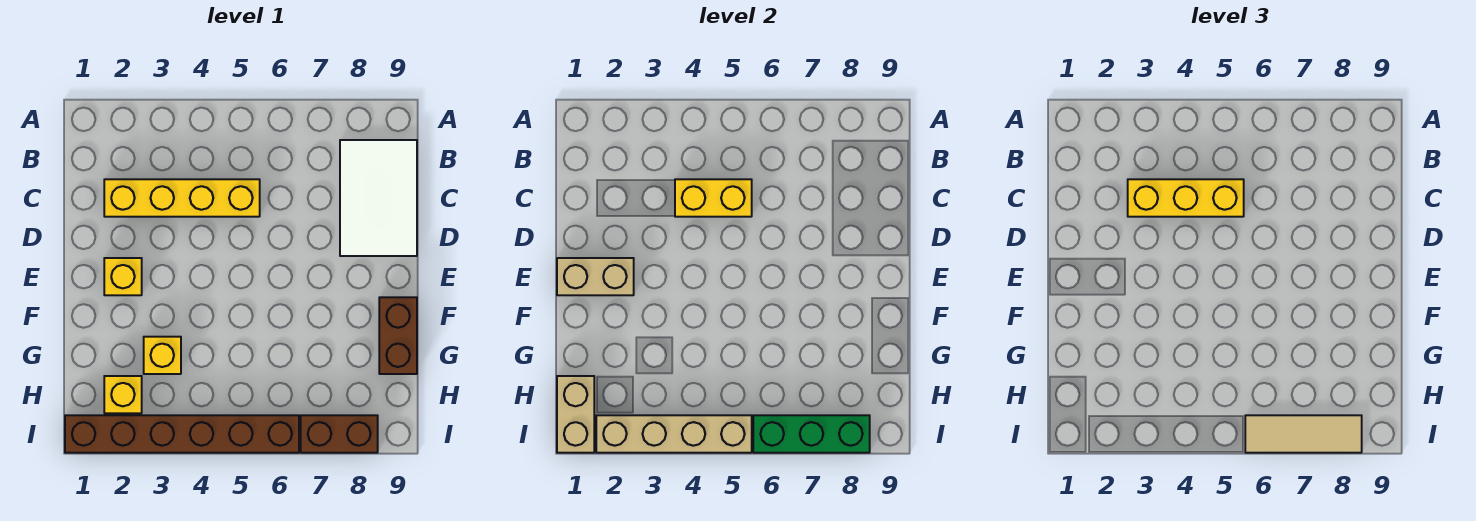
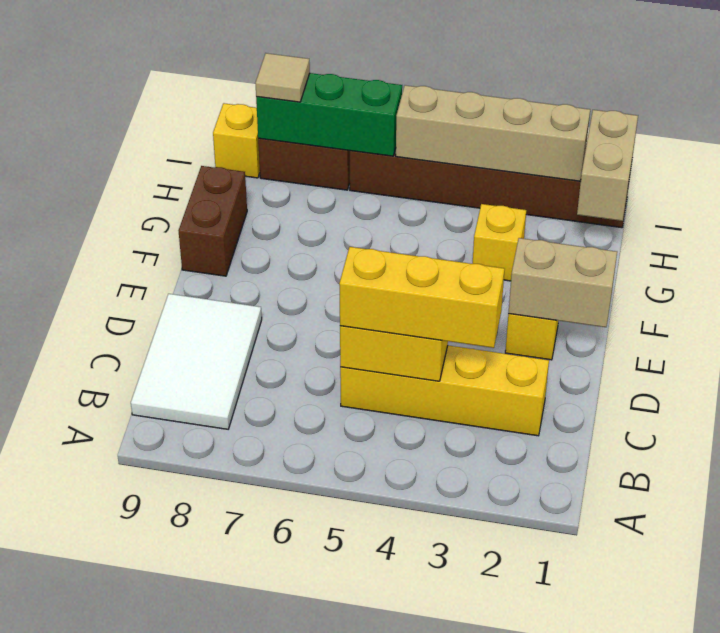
yellow 1x1 brick [104,376,142,413] -> yellow 1x1 brick moved to [213,103,260,178]
tan 1x3 tile [1245,415,1362,453] -> tan 1x1 tile [255,53,310,102]

